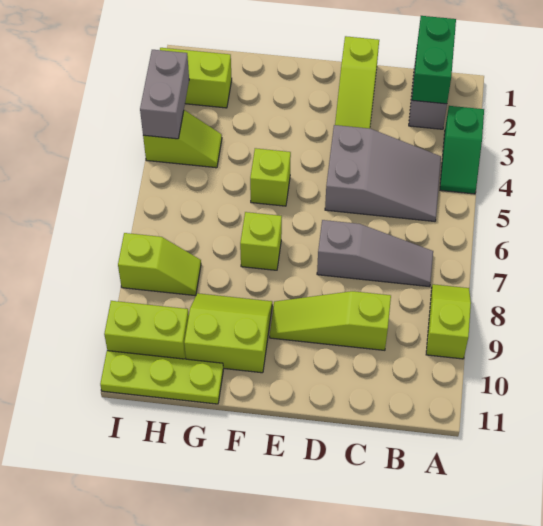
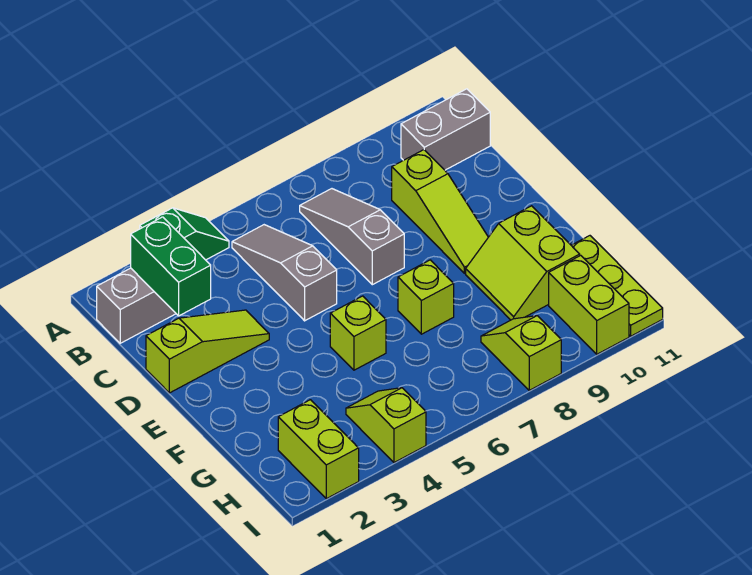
lime 1x2 slope [426,284,471,359] -> none
green 1x2 brick [412,16,456,104] -> green 1x2 brick turned to [131,217,211,316]
grey 2x3 slope [325,125,441,221] -> grey 1x3 slope [232,225,337,321]
grey 1x2 brick [140,50,189,139] -> grey 1x2 brick moved to [401,89,490,170]

